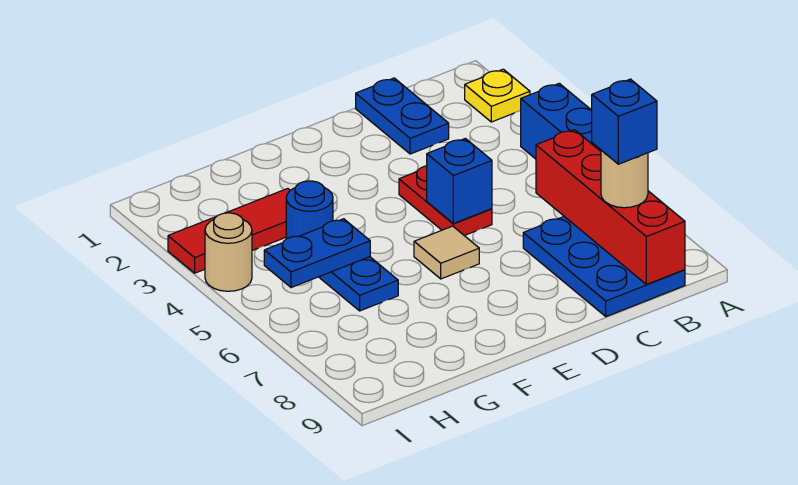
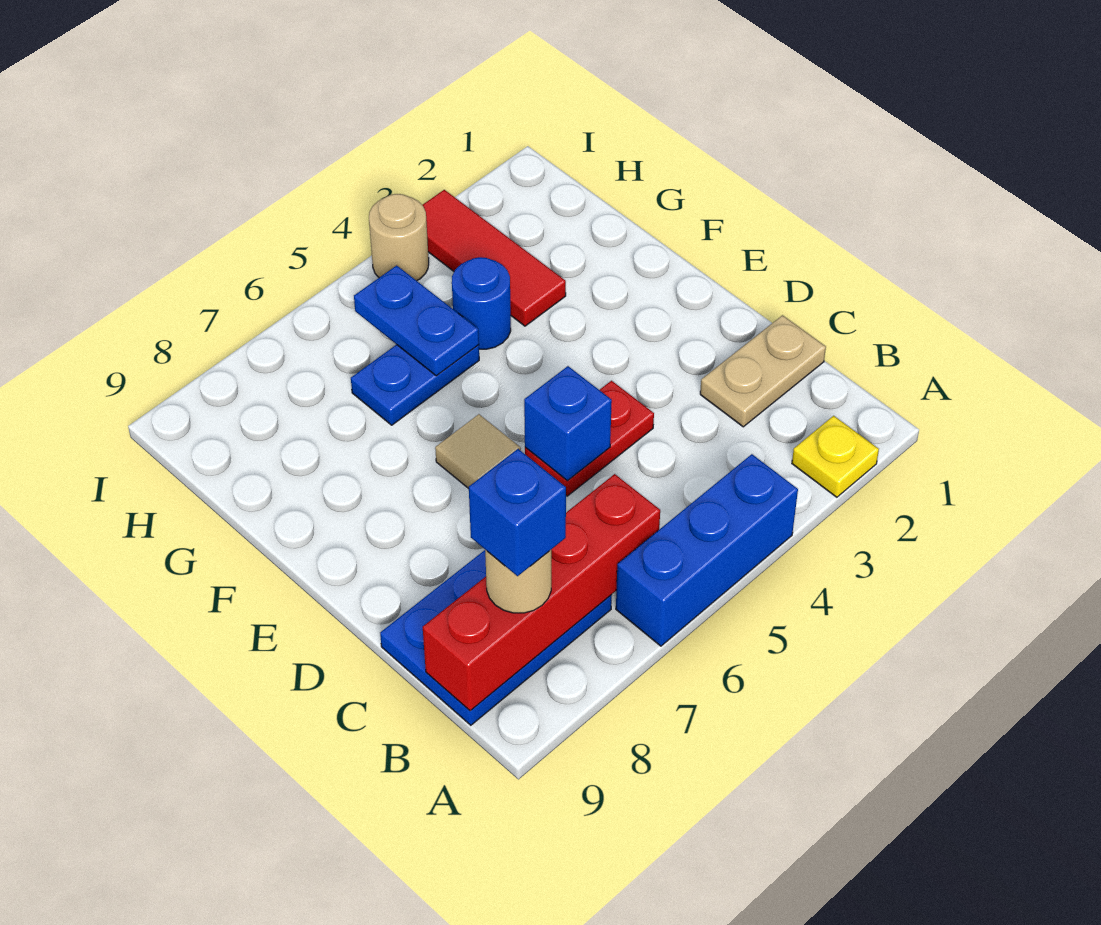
blue 1x2 plate [356,78,449,154] -> tan 1x2 plate [700,315,826,427]

